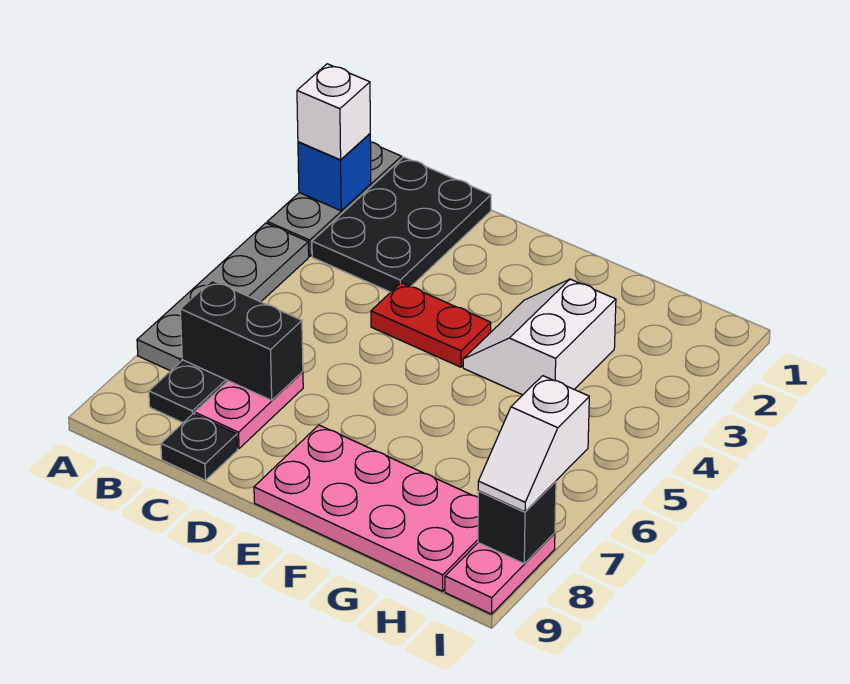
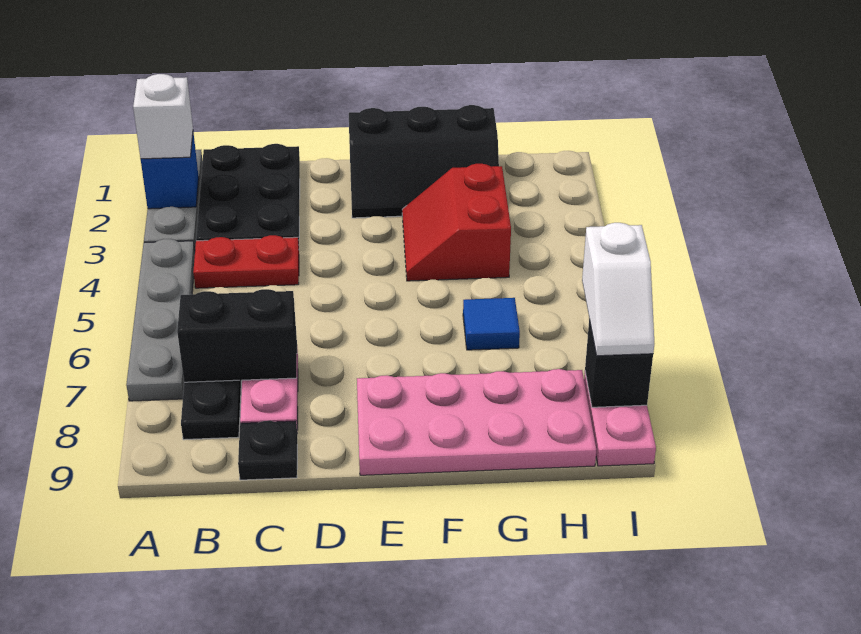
red 1x2 plate [371,283,491,367] -> red 1x2 plate moved to [193,235,299,288]
none -> black 2x3 slope [349,105,499,218]
white 2x2 slope [463,279,616,395] -> red 2x2 slope [402,164,511,281]
none -> blue 1x1 tile [463,298,520,350]

